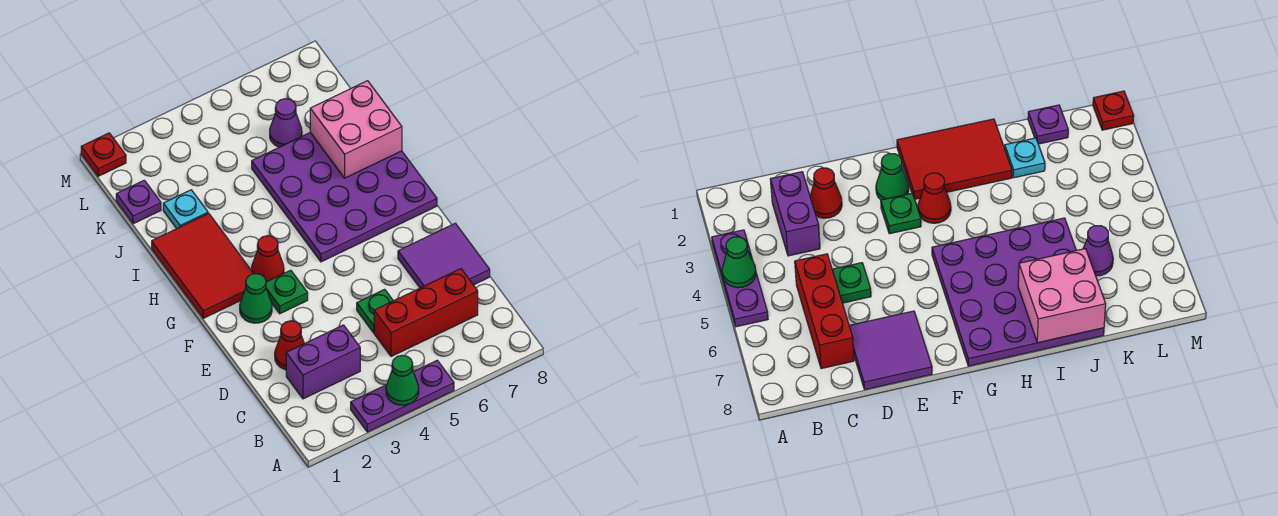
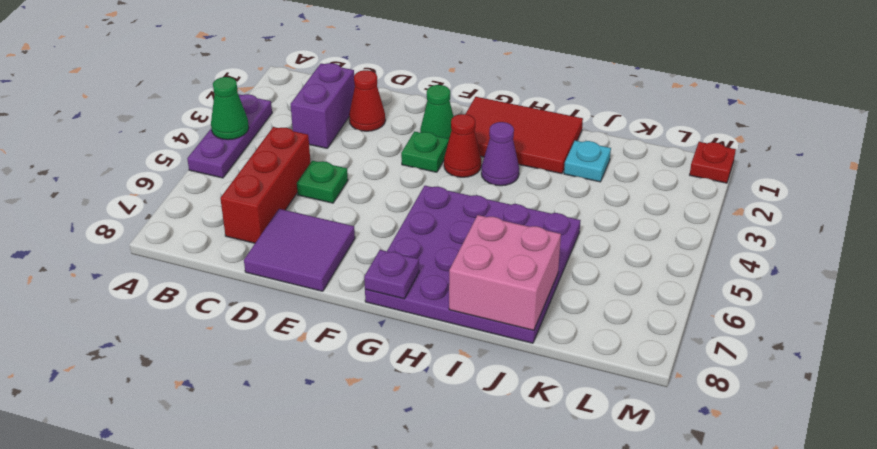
purple 1x1 plate [116,180,161,224] -> purple 1x1 plate moved to [364,250,419,299]
purple 1x1 cone [270,99,302,147] -> purple 1x1 cone moved to [481,122,519,186]

